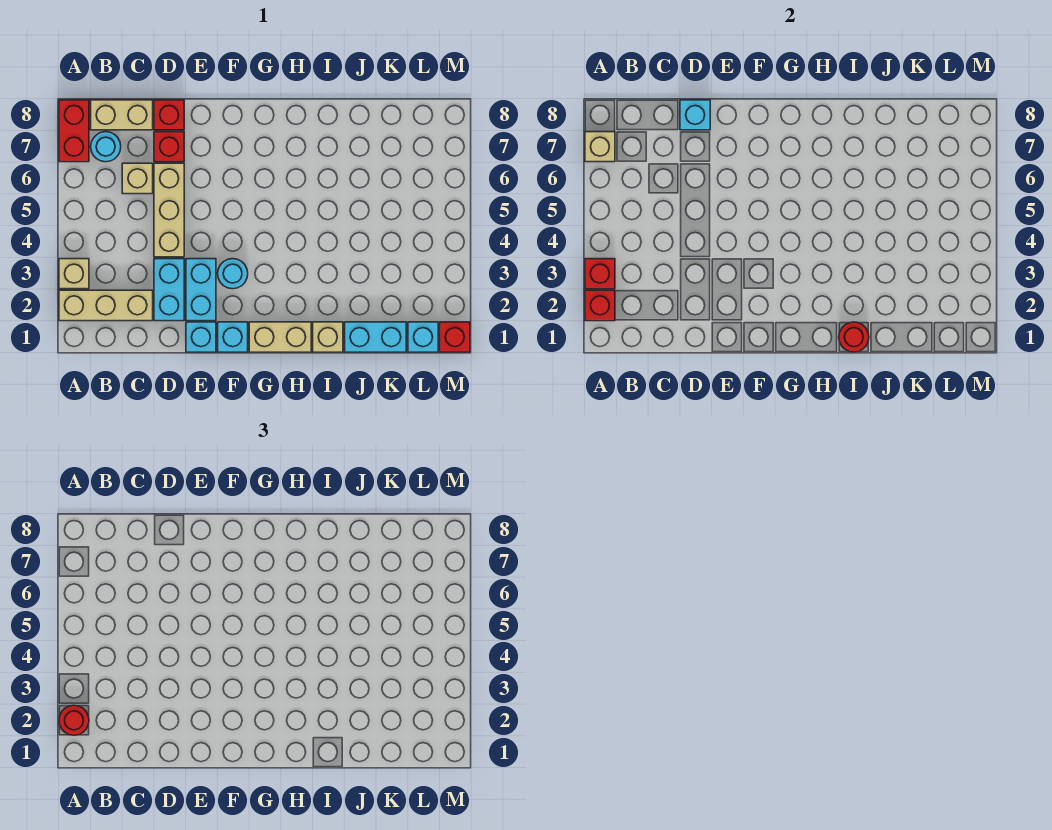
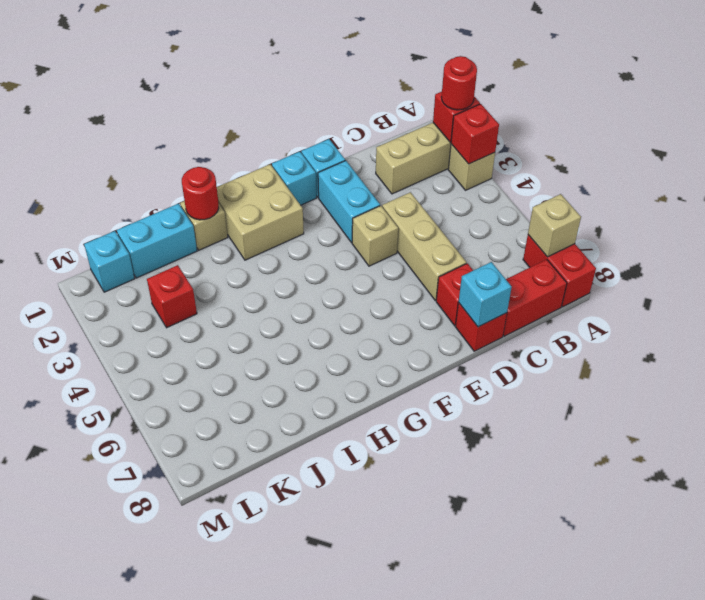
cyan 1x1 round brick [91,132,121,162] -> none
tan 1x2 brick [91,100,153,130] -> red 1x2 brick [503,259,567,336]
tan 1x1 brick [122,163,153,194] -> tan 1x1 brick moved to [352,206,398,266]
cyan 1x2 brick [154,259,184,321] -> none
cyan 1x1 round brick [218,259,248,289] -> none
tan 1x2 brick [249,322,311,352] -> tan 2x2 brick [217,164,304,260]
red 1x1 brick [440,322,470,352] -> red 1x1 brick moved to [147,265,197,328]

